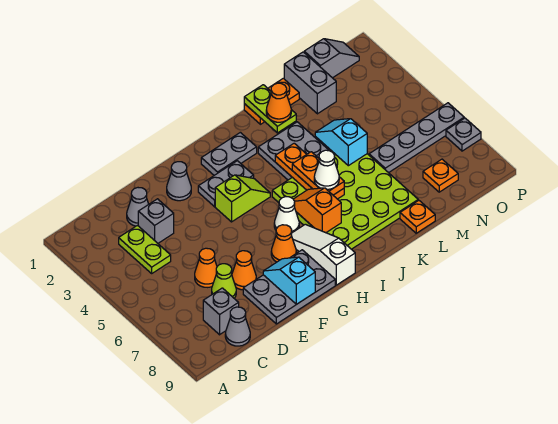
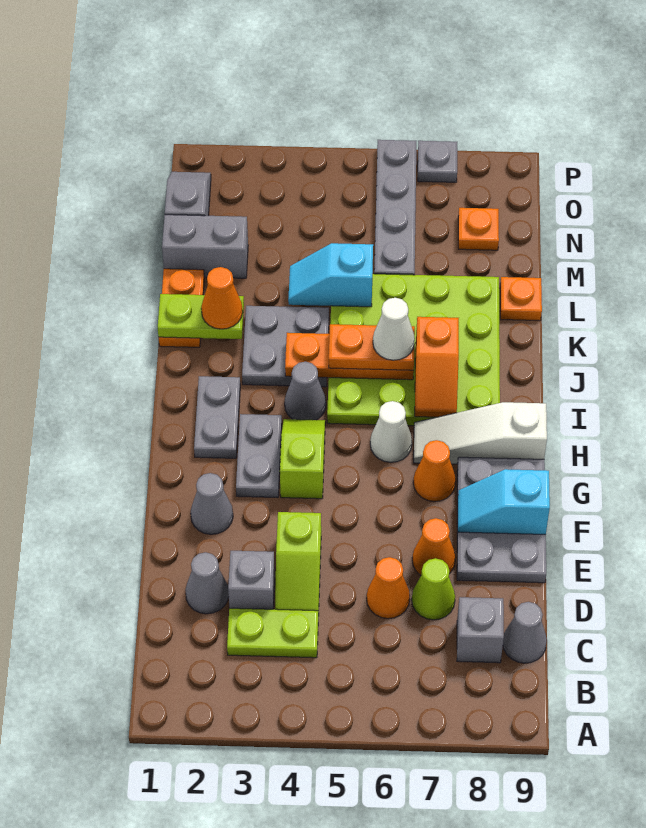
none -> lime 1x2 slope [275,512,321,616]
none -> grey 1x1 cone [285,362,326,420]
orange 1x2 slope [293,188,341,233] -> orange 1x2 slope turned to [415,317,459,417]

